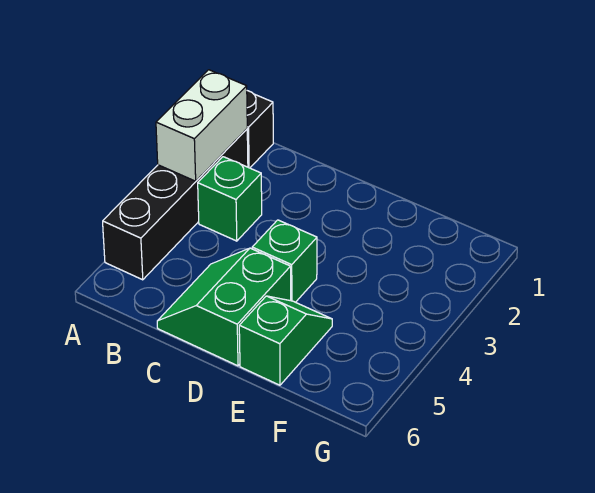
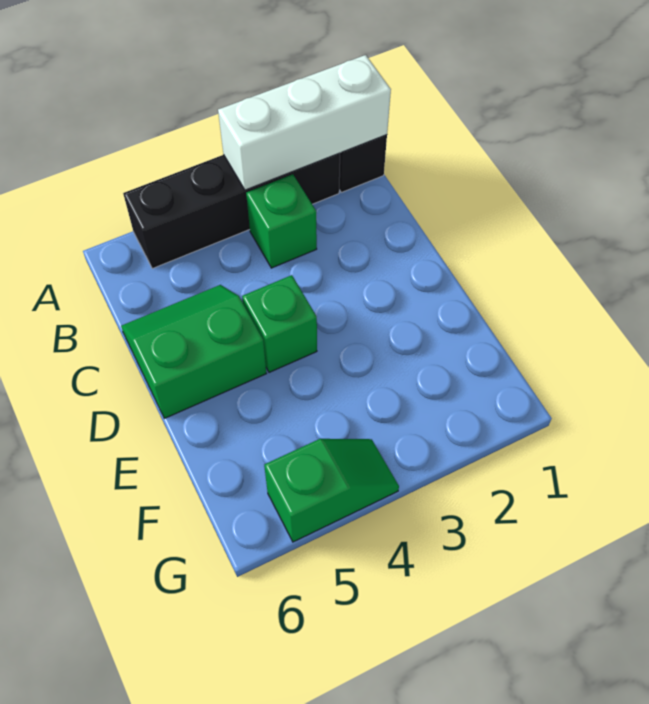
white 1x2 brick [156,70,247,181] -> white 1x3 brick [218,55,391,190]
green 1x2 slope [239,296,332,385] -> green 1x2 slope moved to [264,439,399,542]

